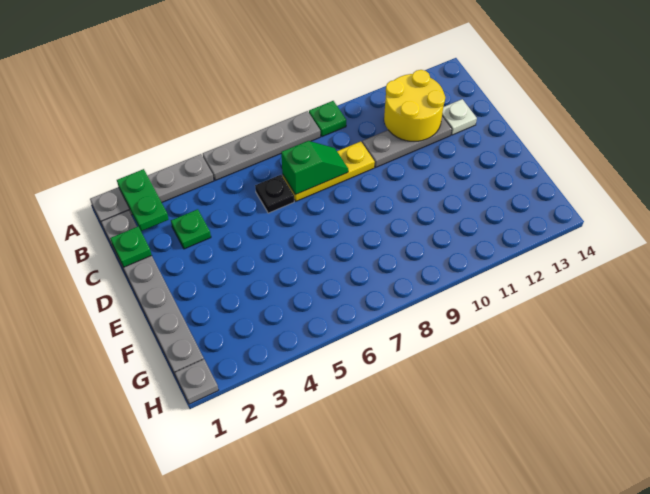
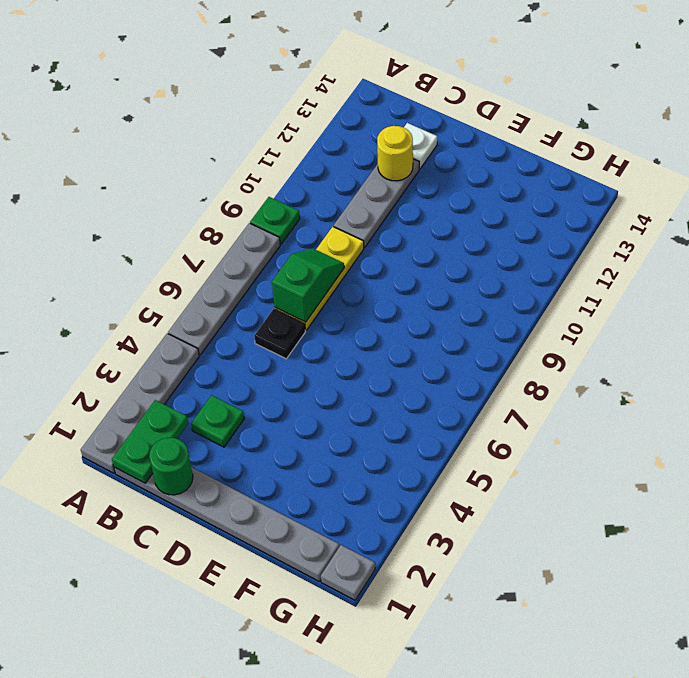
green 1x2 plate [117,169,169,231] -> green 1x2 plate turned to [112,400,188,483]
yellow 2x2 round brick [384,70,445,141] -> yellow 1x1 round brick [377,126,413,181]
green 1x1 plate [110,226,152,267] -> green 1x1 round brick [149,438,193,495]

